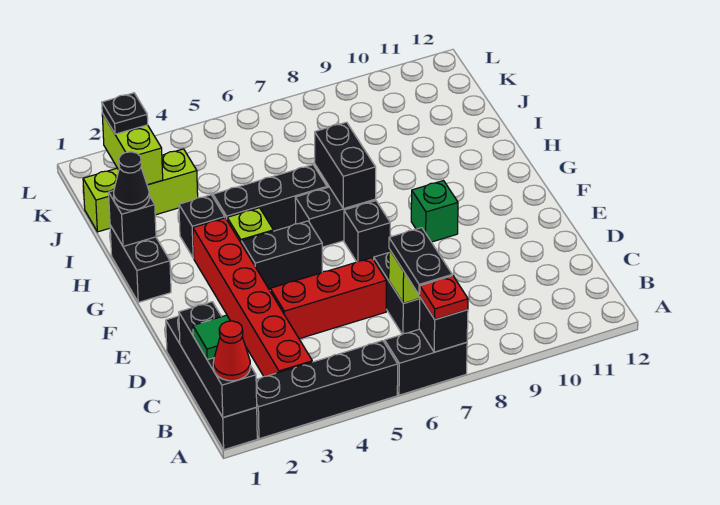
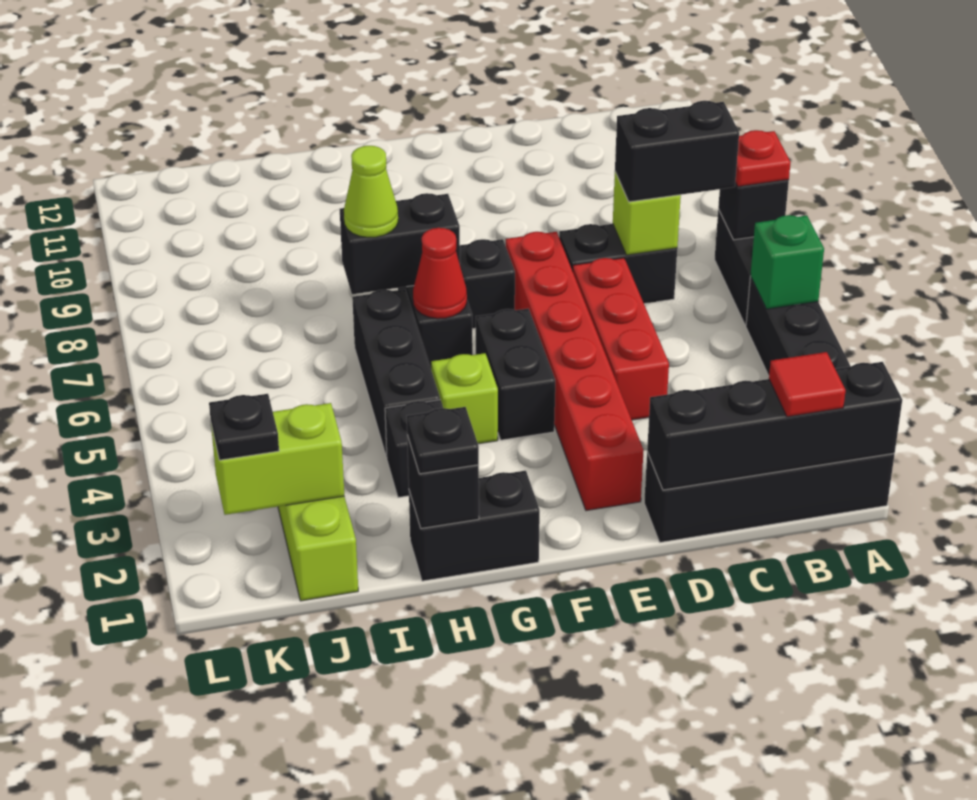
black 1x3 brick [179,302,257,418] -> black 1x4 brick [647,362,902,490]
red 1x1 cone [213,321,250,381] -> red 1x1 cone moved to [413,228,467,319]
green 1x1 tile [193,315,230,360] -> red 1x1 tile [769,352,846,417]
red 1x6 brick [193,218,312,376] -> red 1x6 brick turned to [506,232,644,511]
black 1x2 plate [389,228,452,295] -> black 1x2 brick [615,101,739,202]
green 1x1 brick [411,181,458,242] -> green 1x1 brick moved to [750,215,824,309]
black 1x1 cone [114,152,149,210] -> black 1x1 plate [407,407,479,474]
none -> lime 1x1 cone [344,146,398,237]

